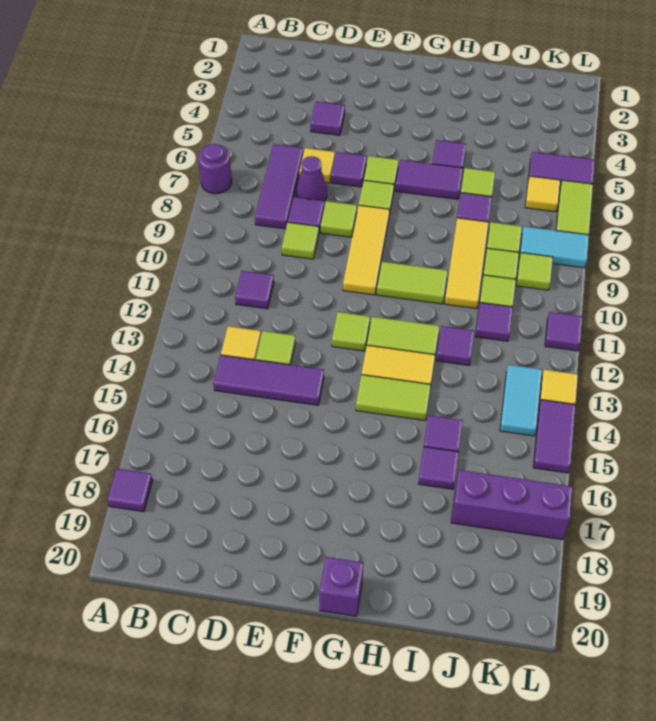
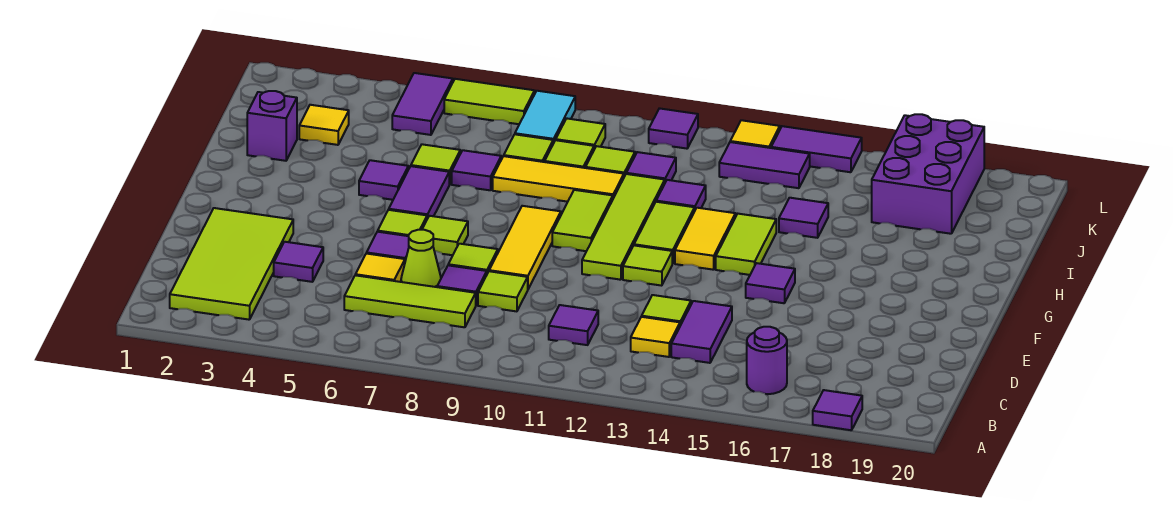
purple 1x1 round brick [198,144,232,194] -> purple 1x1 round brick moved to [747,327,787,394]
none -> lime 2x4 tile [170,208,293,320]
purple 1x3 tile [255,144,303,229] -> lime 1x3 tile [344,275,476,327]
purple 1x3 tile [214,355,324,405] -> purple 1x2 tile [671,301,732,363]
purple 1x1 cone [296,156,327,201] -> lime 1x1 cone [401,230,441,287]
yellow 1x3 tile [343,205,390,295] -> yellow 1x3 tile turned to [489,206,561,289]
none -> lime 1x4 tile [582,174,665,280]
purple 1x1 brick [319,557,363,616] -> purple 1x1 brick moved to [247,91,297,161]
purple 1x1 tile [418,447,459,489] -> purple 1x1 tile moved to [746,263,795,303]
purple 1x3 brick [451,470,572,540] -> purple 2x3 brick [872,114,984,234]
yellow 1x1 tile [525,176,560,212] -> yellow 1x1 tile moved to [299,105,349,145]
cyan 1x2 tile [500,365,542,436] -> purple 1x2 tile [719,142,810,188]

